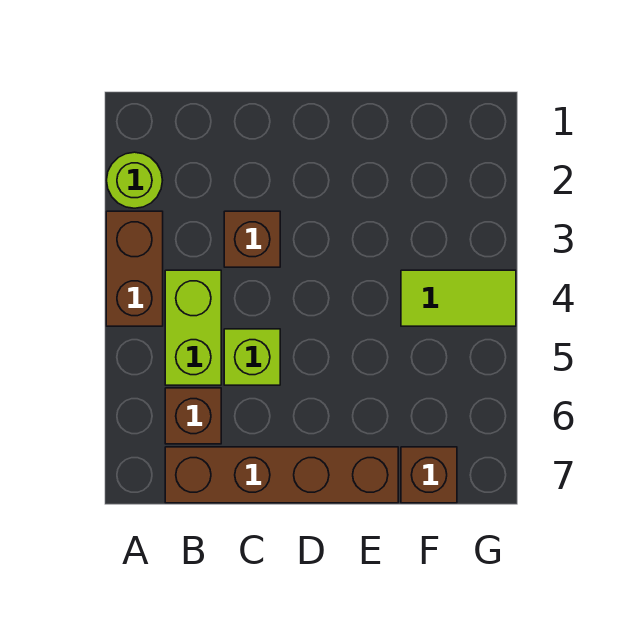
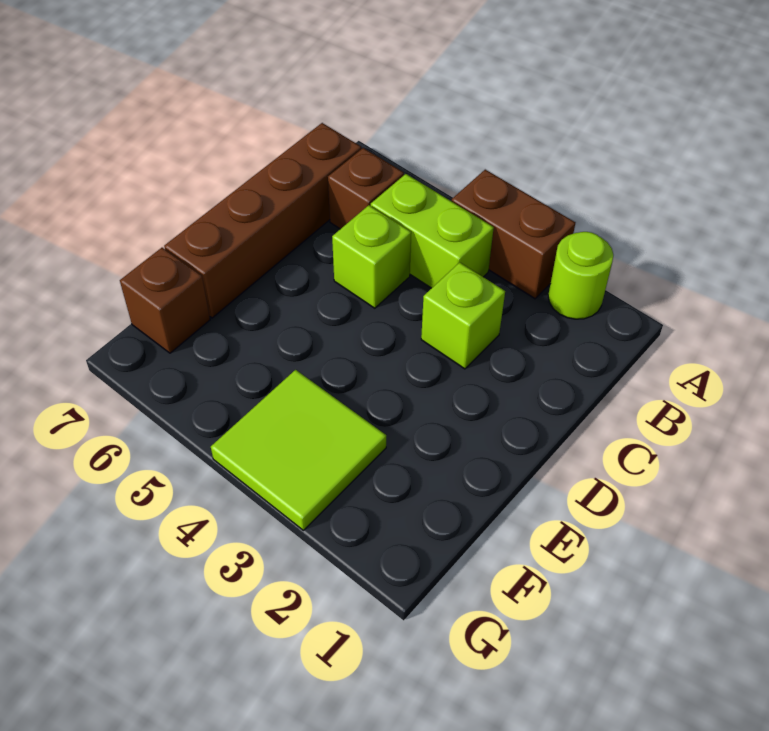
brown 1x1 brick [224,211,280,267] -> lime 1x1 brick [421,262,505,369]
lime 1x2 tile [401,270,516,326] -> lime 2x2 tile [211,370,386,530]

